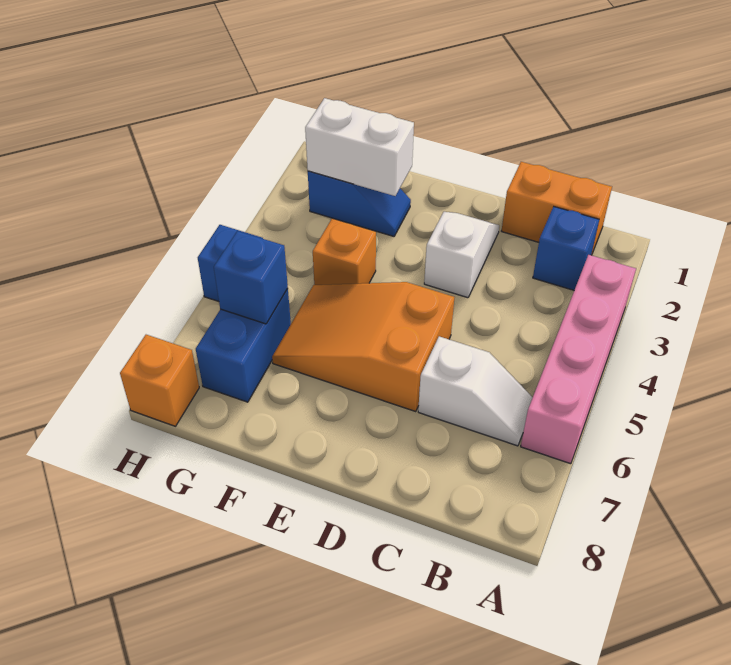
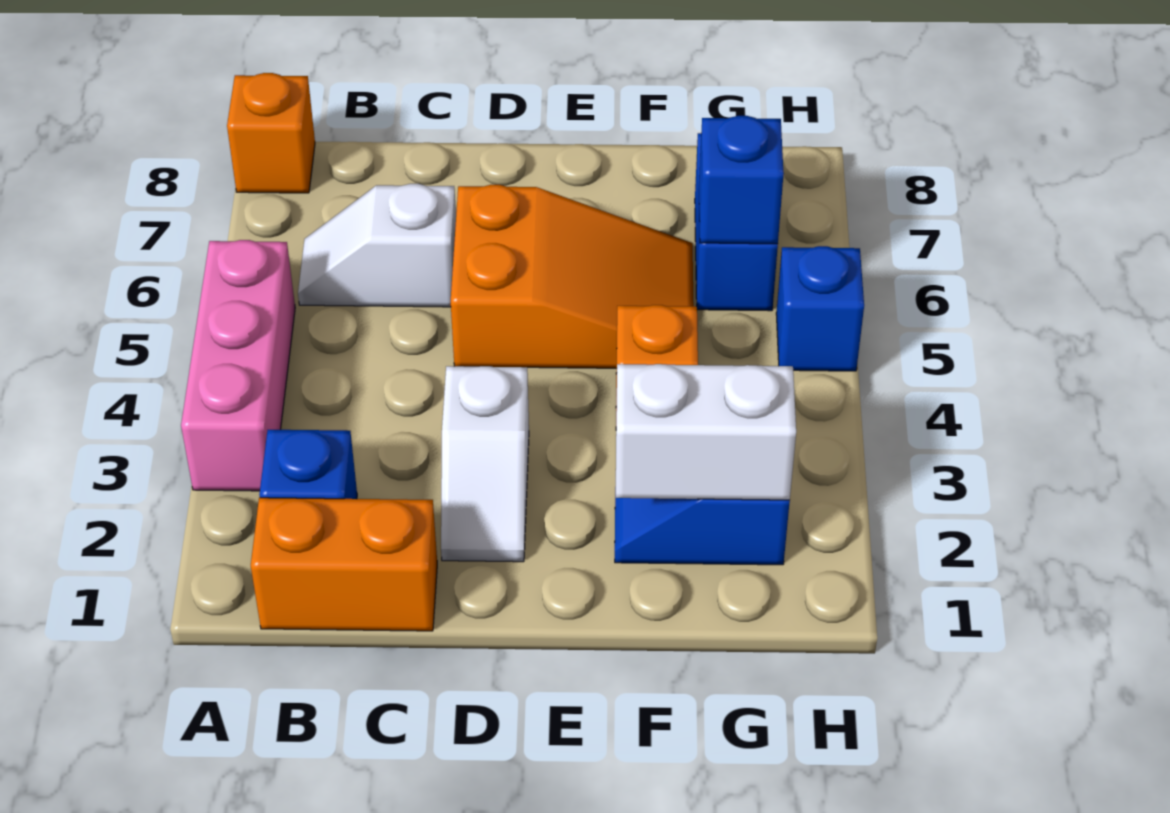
pink 1x4 brick [521,255,636,464] -> pink 1x3 brick [181,240,295,491]
orange 1x1 brick [120,335,199,426] -> orange 1x1 brick moved to [227,73,315,193]

